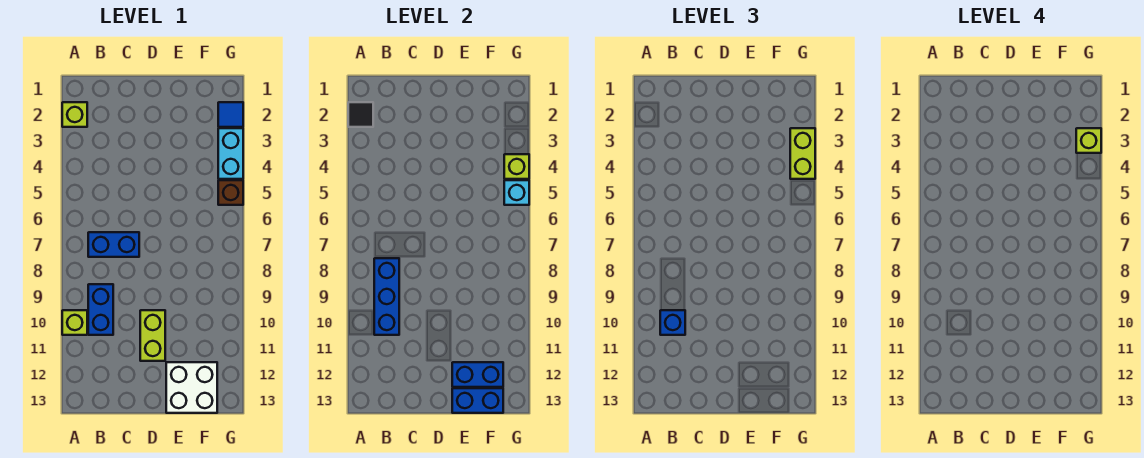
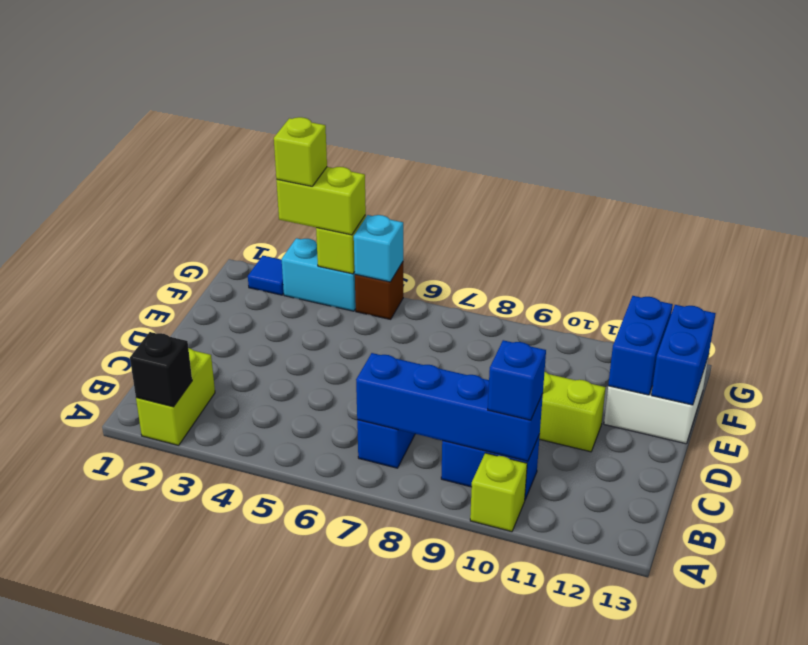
lime 1x1 brick [62,102,87,127] -> lime 1x2 brick [136,348,215,445]
black 1x1 tile [348,102,373,127] -> black 1x1 brick [130,332,192,407]
blue 1x3 brick [374,258,399,335] -> blue 1x4 brick [356,353,543,461]

